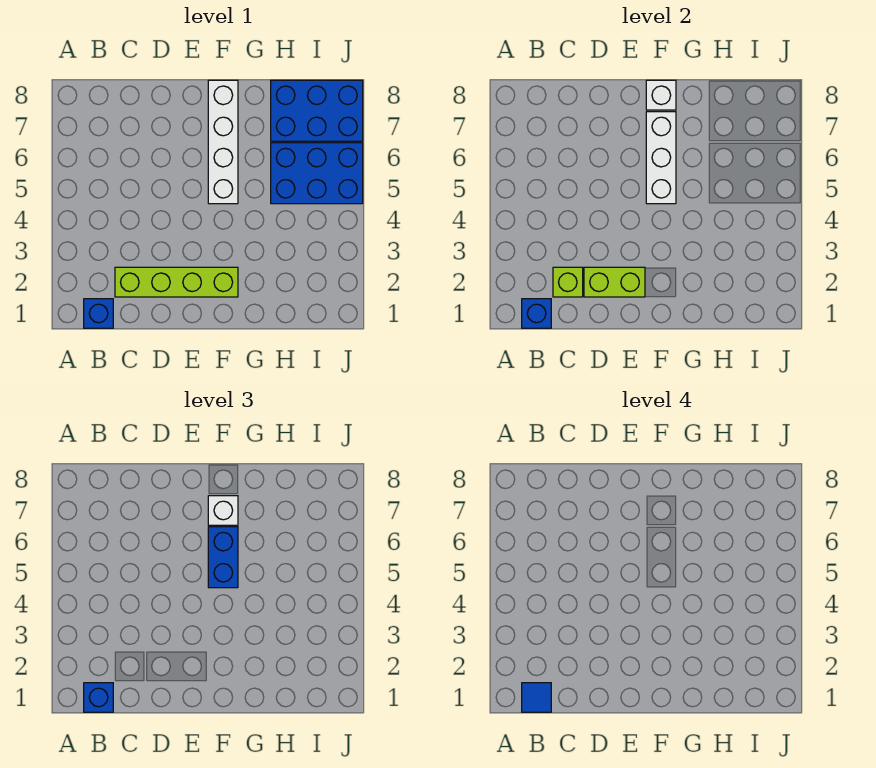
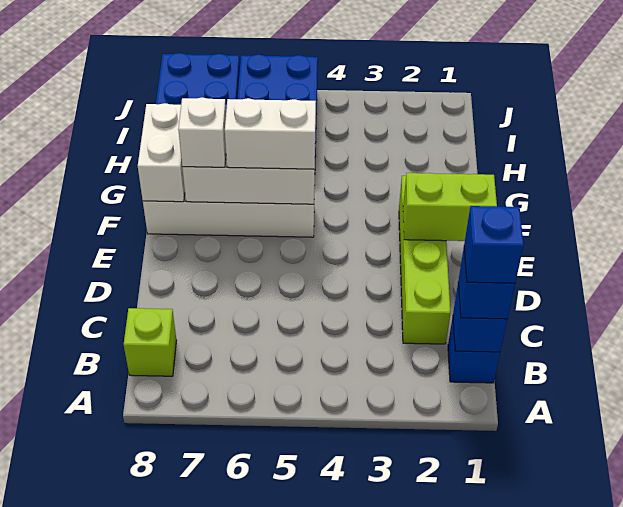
blue 1x1 tile [522,683,551,712] -> blue 1x1 brick [464,206,524,283]
lime 1x1 brick [553,267,583,297] -> lime 1x1 brick moved to [124,308,177,376]
lime 1x2 brick [584,267,645,297] -> lime 1x2 brick turned to [403,173,497,241]
blue 1x2 brick [208,527,238,588] -> white 1x2 brick [225,98,316,169]
white 1x1 brick [646,80,676,110] -> white 1x2 brick [138,103,185,202]

